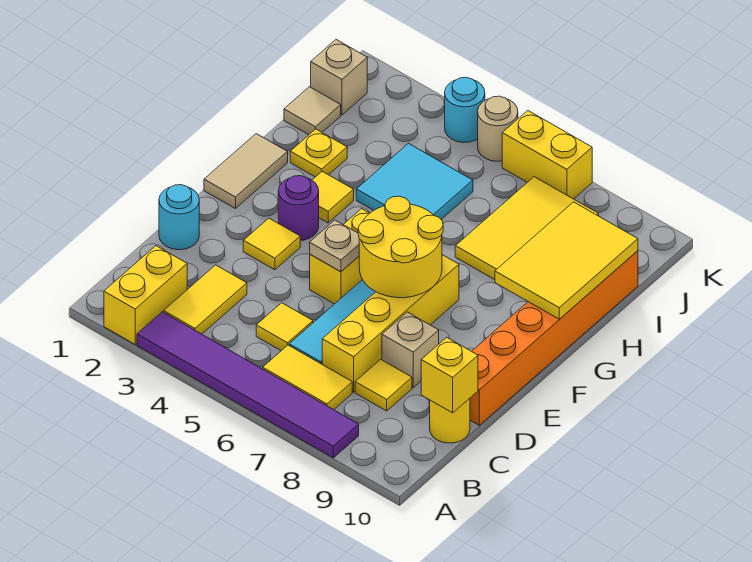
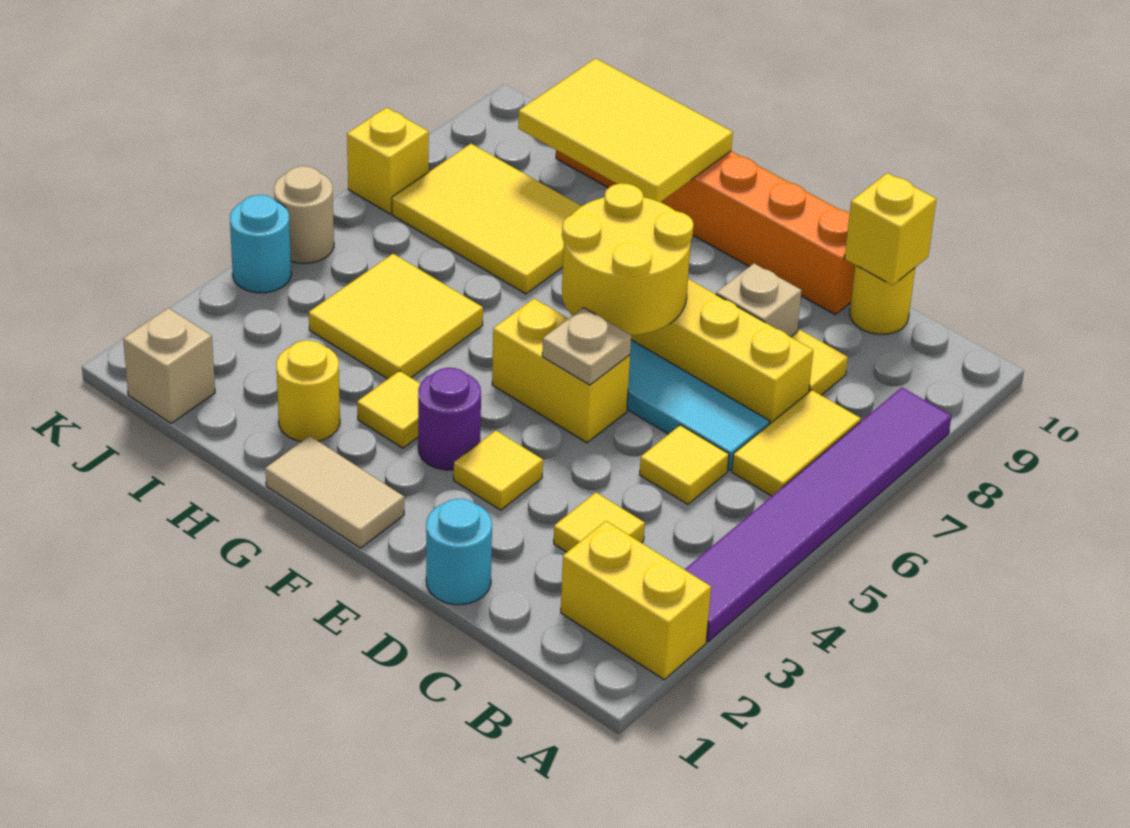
yellow 1x2 tile [164,265,247,334] -> yellow 1x1 tile [554,493,645,552]
yellow 1x1 plate [290,129,347,177] -> yellow 1x1 round brick [276,340,340,442]
cyan 2x2 tile [356,144,473,219] -> yellow 2x2 tile [309,254,483,379]
tan 1x1 tile [284,87,341,135] -> none
yellow 1x2 brick [502,111,592,199] -> yellow 1x1 brick [347,108,429,214]

